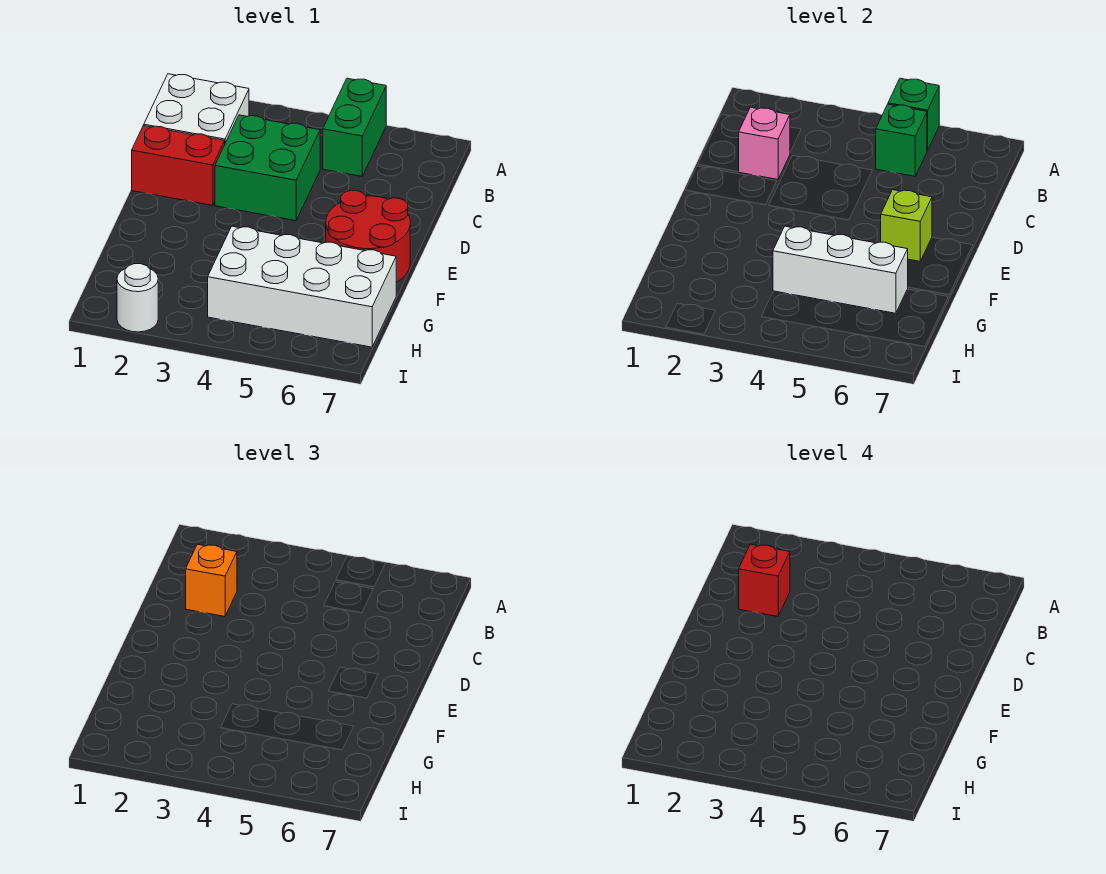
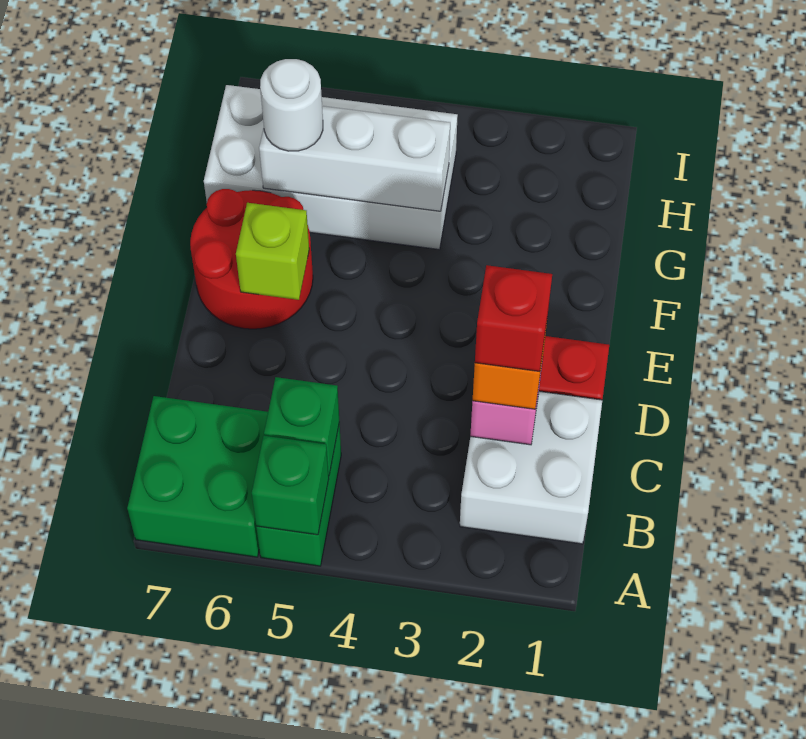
green 2x2 brick [215,115,320,221] -> green 2x2 brick moved to [127,396,268,557]
white 1x1 round brick [117,264,158,332] -> white 1x1 round brick moved to [260,59,323,151]

